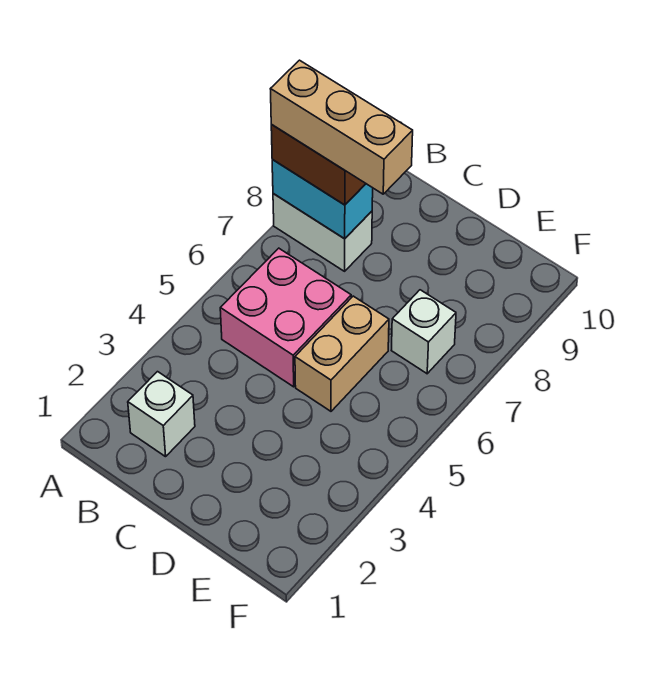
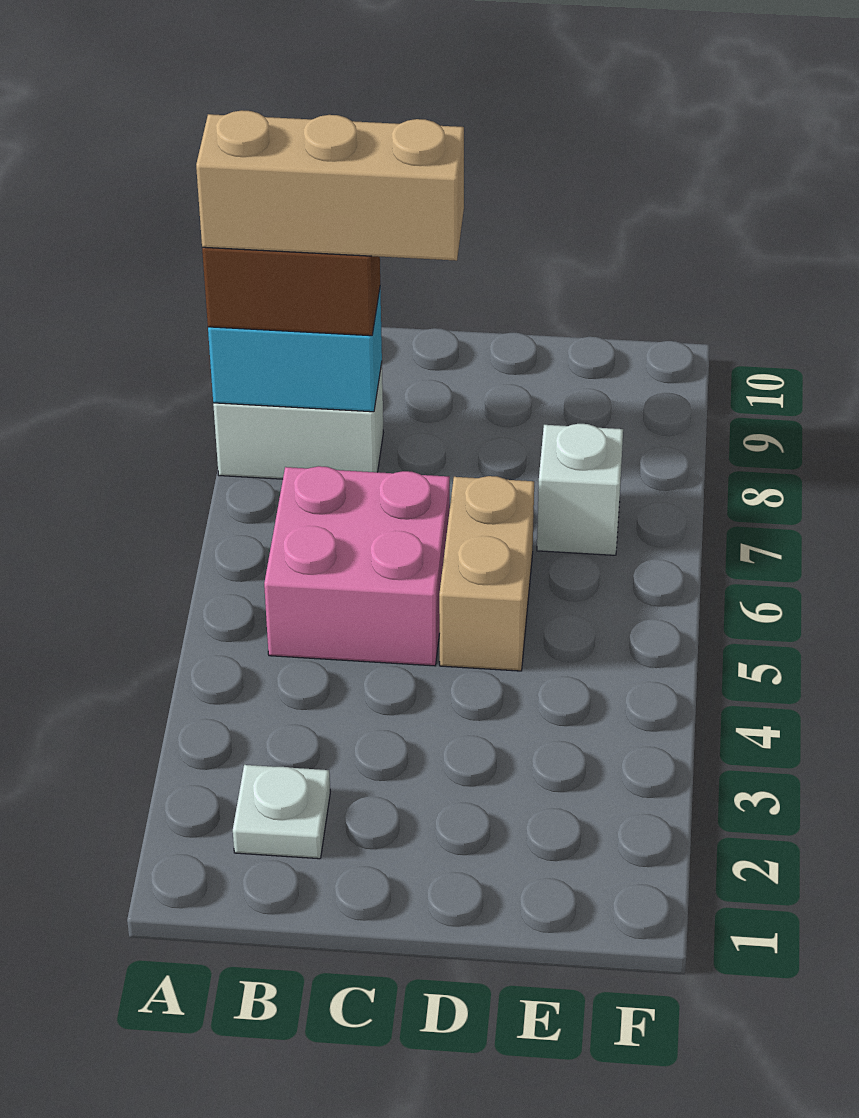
white 1x1 brick [128,372,195,457] -> white 1x1 plate [233,765,330,859]

